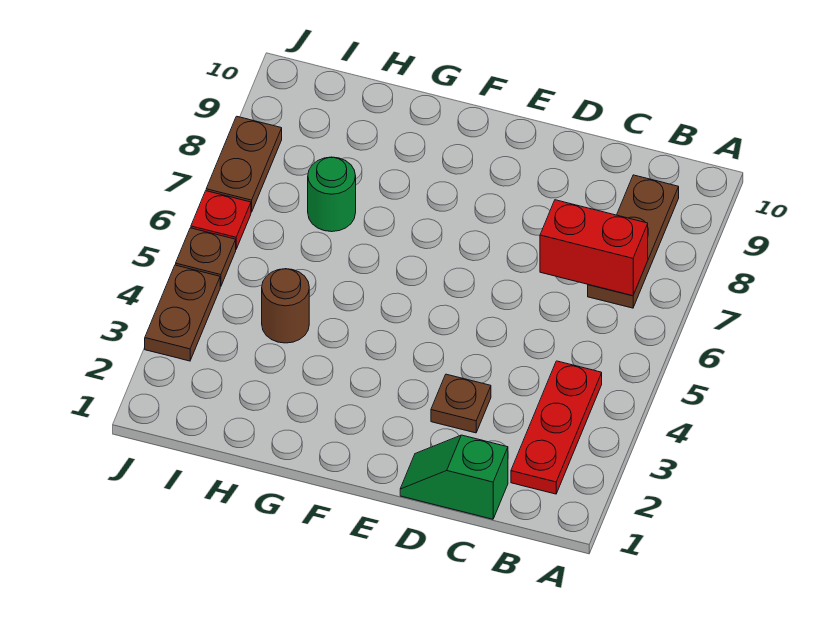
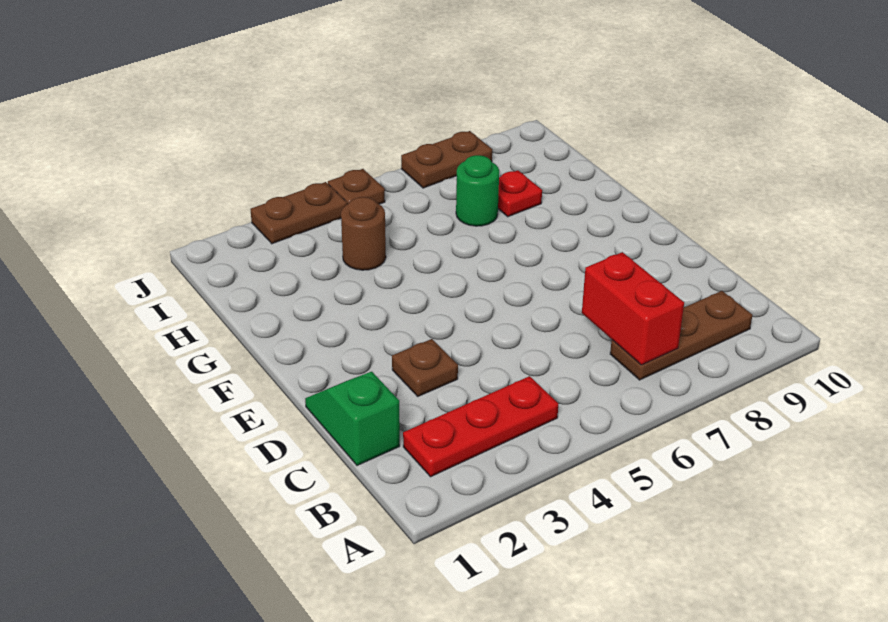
red 1x1 plate [191,191,251,249] -> red 1x1 plate moved to [498,170,542,217]

